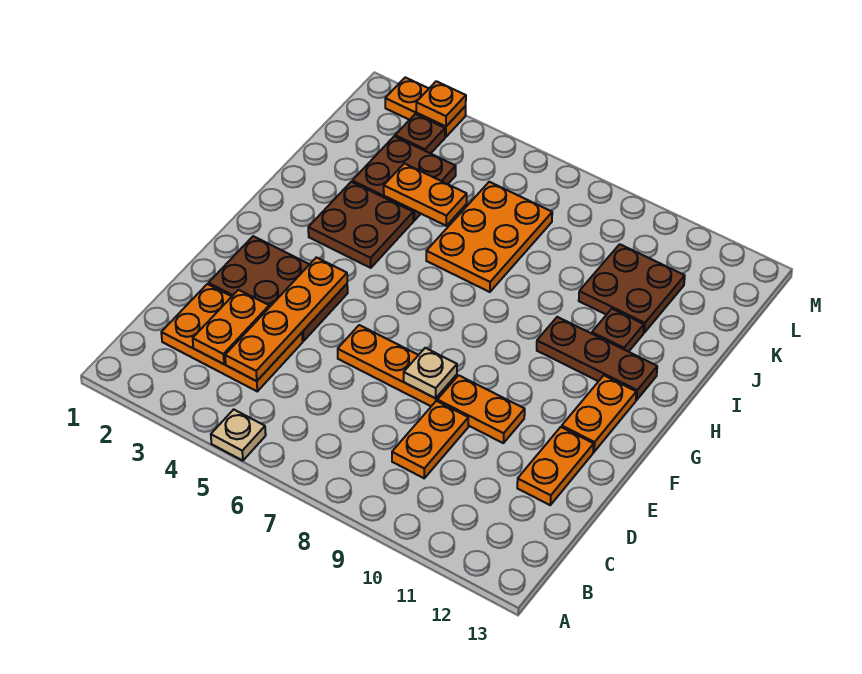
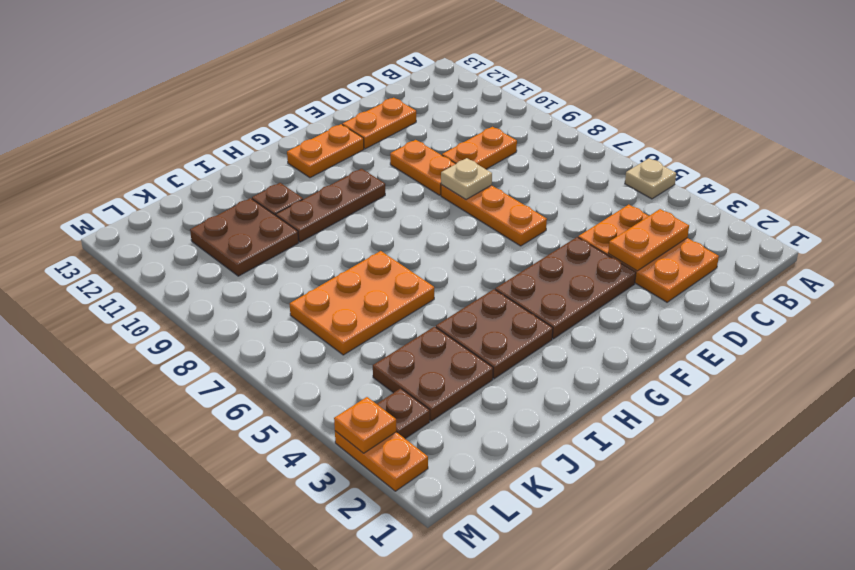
orange 1x4 plate [225,257,347,381] -> none
brown 2x3 plate [208,236,348,341] -> brown 2x3 plate turned to [495,237,636,339]
brown 1x3 plate [537,317,657,400] -> brown 1x3 plate turned to [276,169,385,242]
orange 1x2 plate [384,163,467,226] -> none

